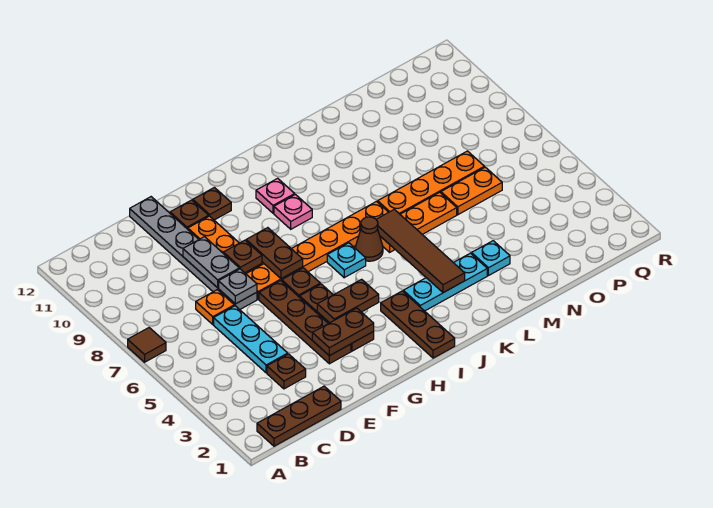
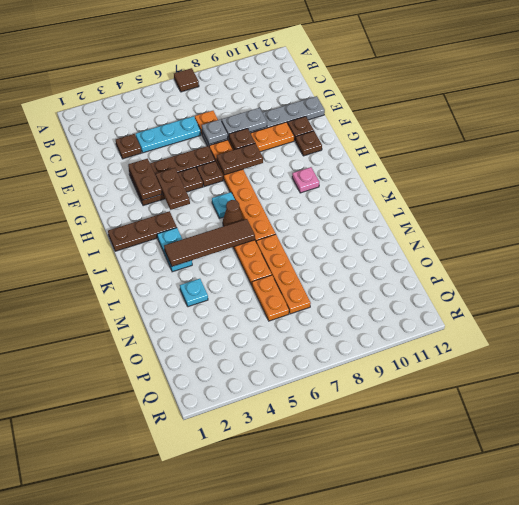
brown 1x3 plate [257,386,341,446] -> none
pink 1x1 plate [274,195,312,229] -> none
cyan 1x3 plate [403,253,487,311] -> cyan 1x2 plate [157,228,192,272]

